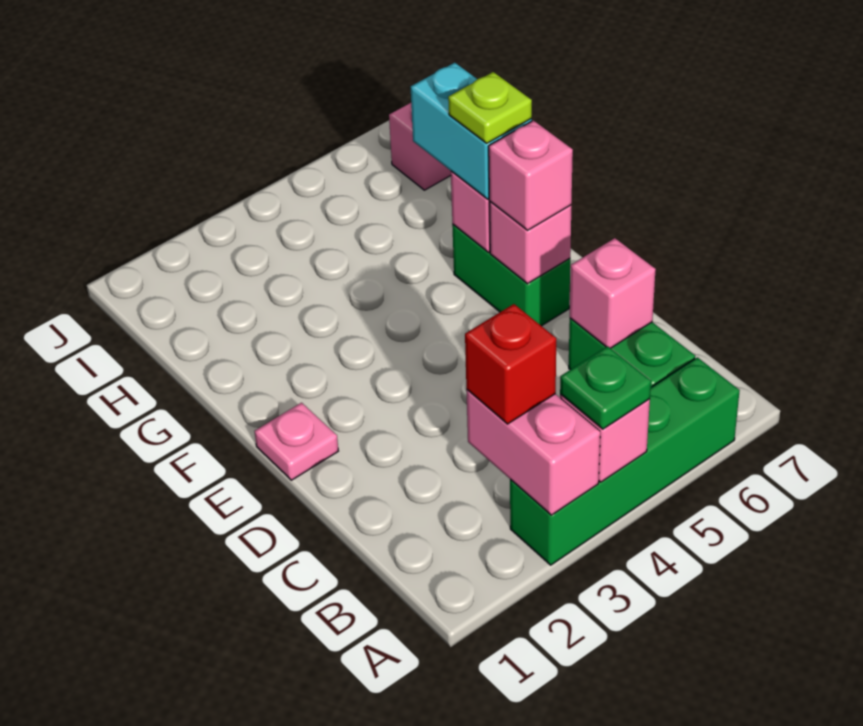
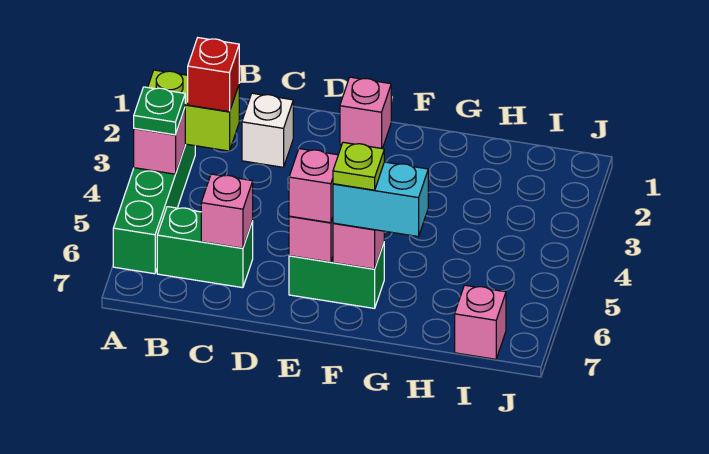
pink 1x2 brick [466,390,600,515] -> lime 1x2 brick [148,70,239,151]
none -> white 1x1 brick [242,93,293,167]
pink 1x1 plate [254,403,338,480] -> pink 1x1 brick [340,77,391,149]

